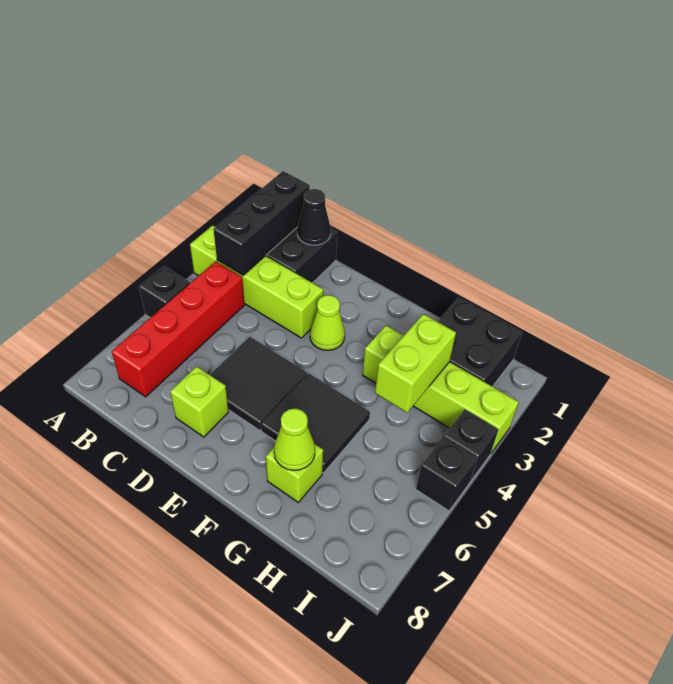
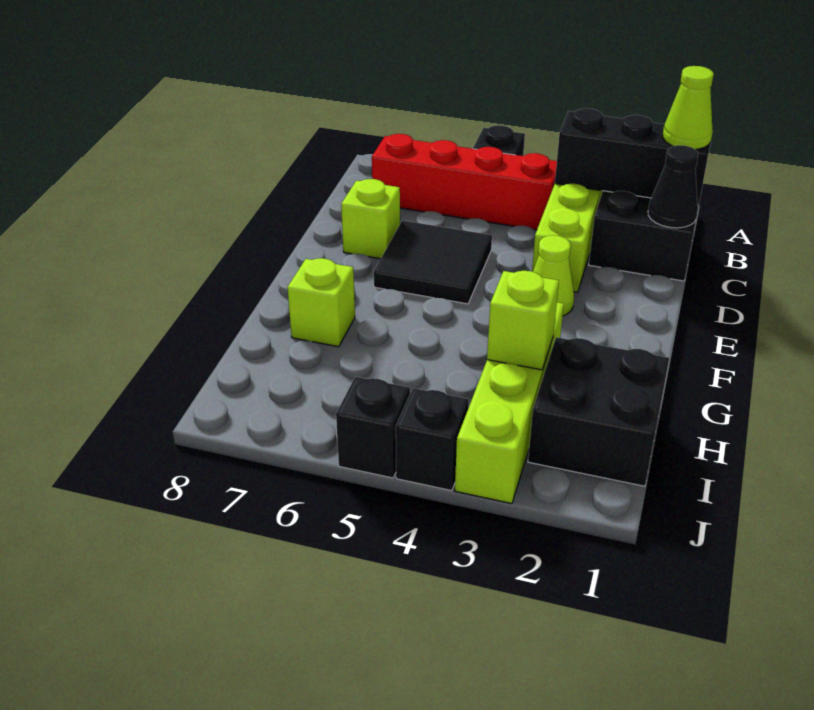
black 2x2 tile [261,374,370,473] -> none
lime 1x1 cone [274,408,315,470] -> lime 1x1 cone moved to [663,66,714,149]
lime 1x2 brick [375,314,456,412] -> lime 1x1 brick [487,271,559,370]

